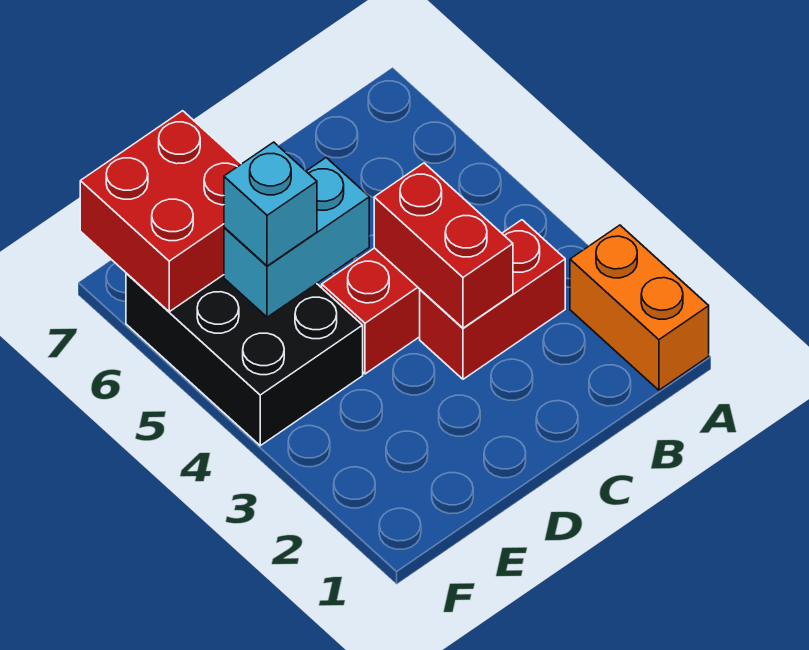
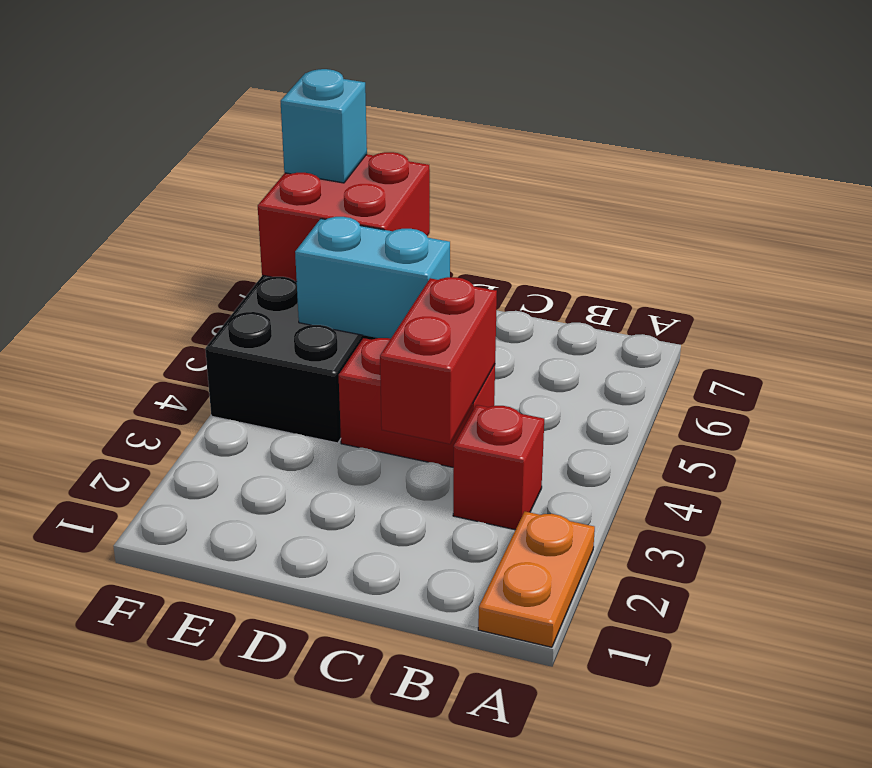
orange 1x2 brick [570,225,709,390] -> orange 1x2 plate [478,512,595,647]
red 1x2 brick [420,220,565,379] -> red 1x1 brick [453,405,544,530]
cyan 1x1 brick [224,142,317,266] -> cyan 1x1 brick moved to [281,69,367,183]

